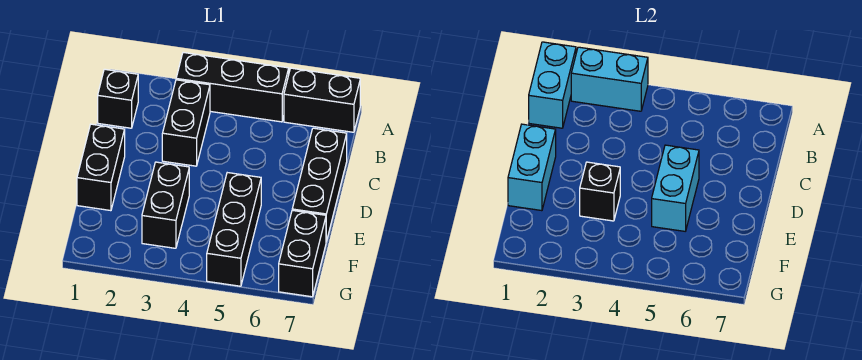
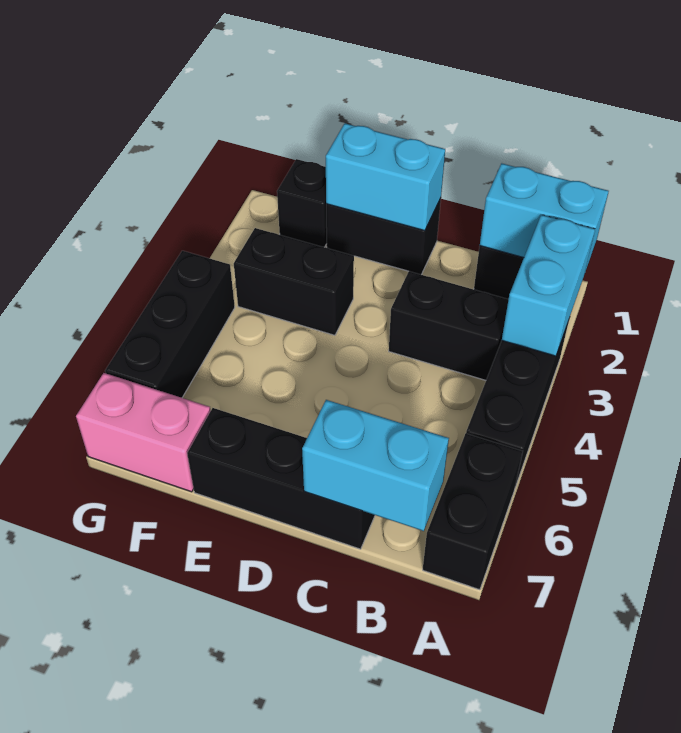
cyan 1x2 brick [652,145,699,231] -> cyan 1x2 brick moved to [302,400,449,531]
black 1x1 brick [580,162,620,221] -> black 1x1 brick moved to [277,159,327,247]
black 1x3 brick [207,173,261,286] -> black 1x3 brick turned to [105,251,235,398]
black 1x2 brick [279,210,326,297] -> pink 1x2 brick [76,373,210,492]

